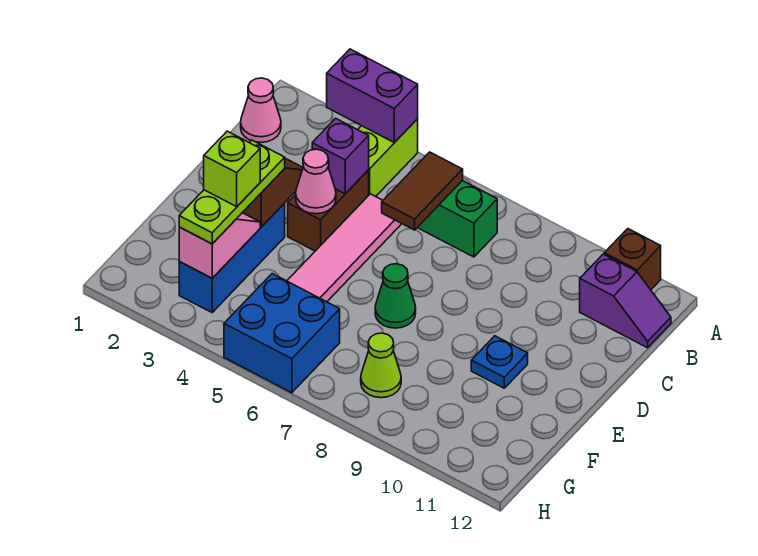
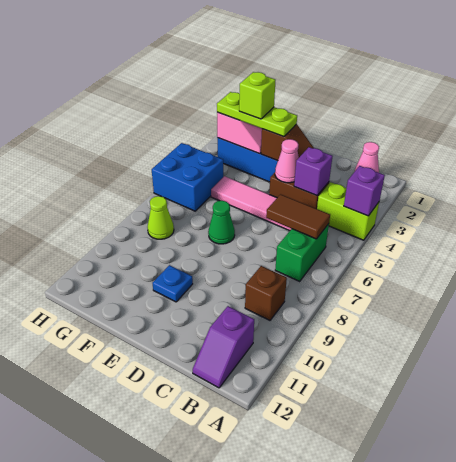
purple 1x2 brick [327,49,418,143] -> purple 1x1 brick [344,166,385,216]
brown 1x1 brick [604,229,661,290] -> brown 1x1 brick moved to [245,266,287,320]

